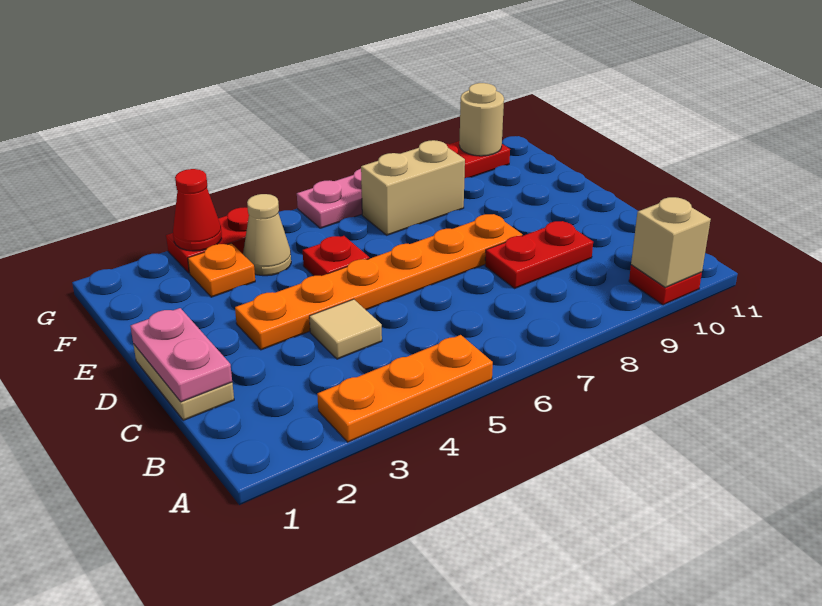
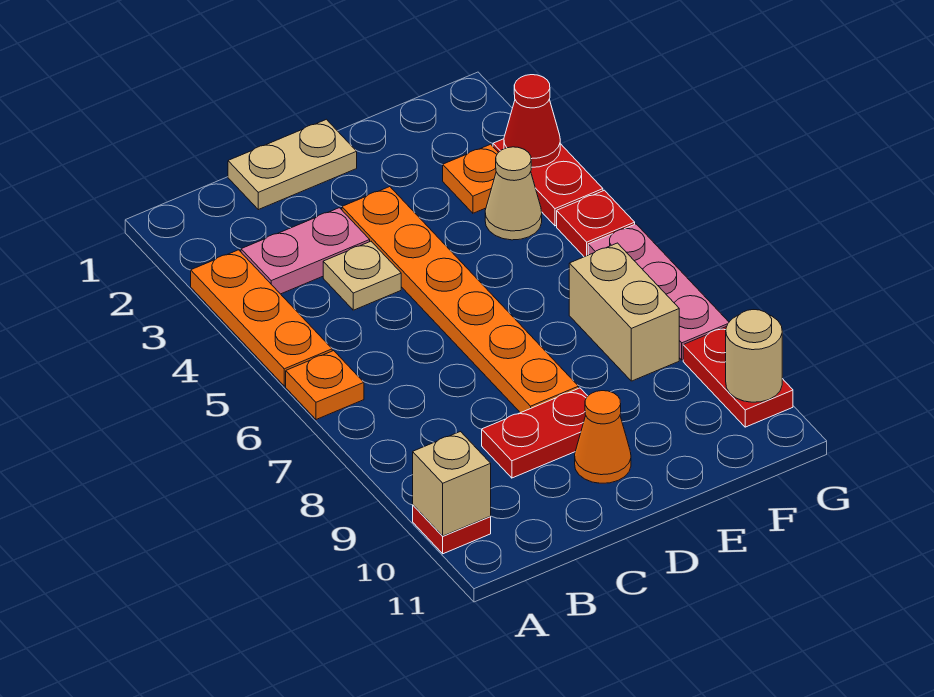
none -> orange 1x1 plate [286,351,364,420]
pink 1x2 plate [131,308,232,402] -> pink 1x2 plate moved to [241,208,370,294]
tan 1x1 tile [309,299,382,359] -> tan 1x1 plate [323,241,401,310]
red 1x2 plate [485,221,593,288] -> red 1x2 plate turned to [482,388,588,478]
none -> orange 1x1 cone [575,391,631,483]
red 1x1 plate [303,236,369,276] -> red 1x1 plate moved to [557,190,635,257]

